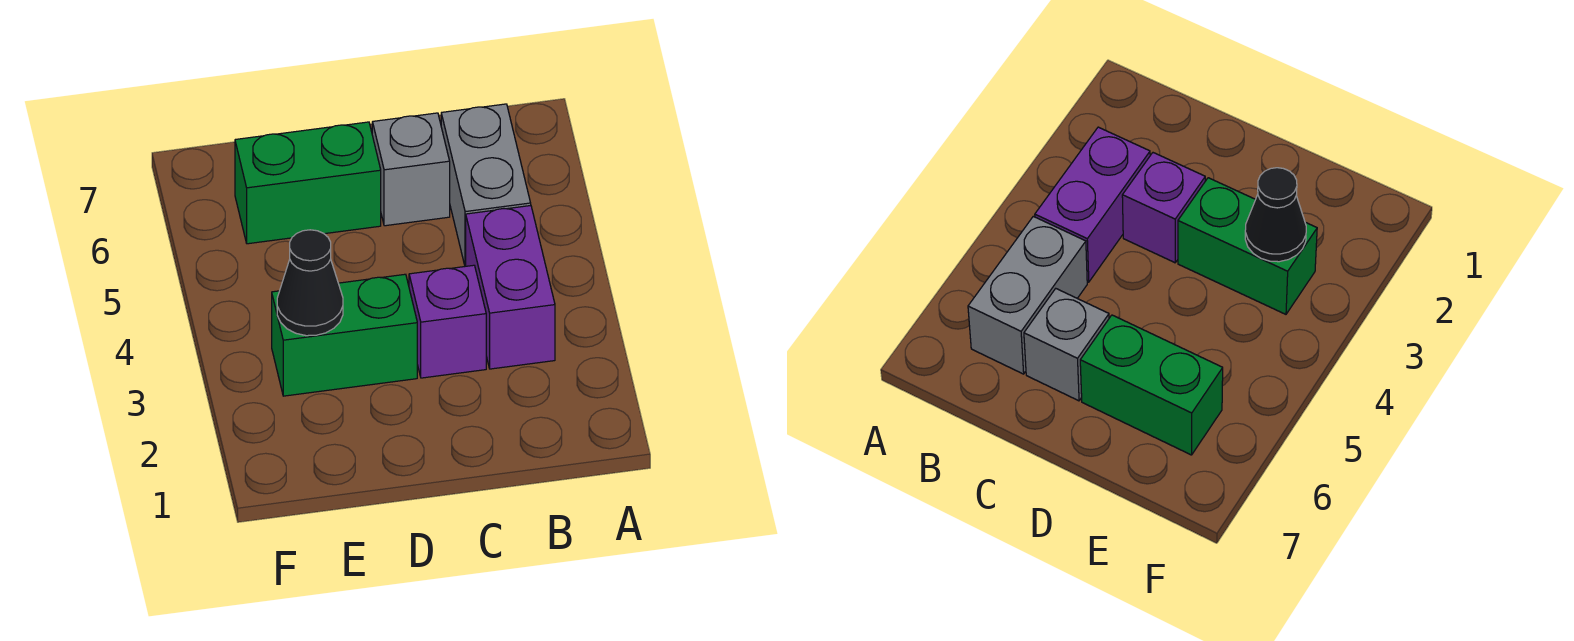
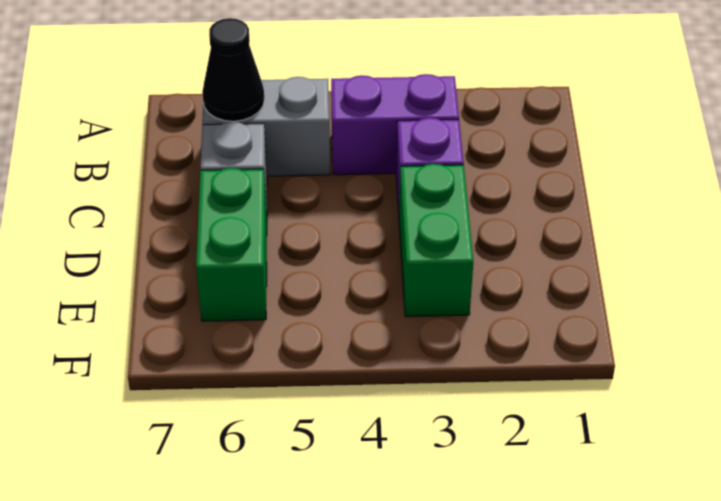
black 1x1 cone [277,230,343,336] -> black 1x1 cone moved to [202,18,264,121]

